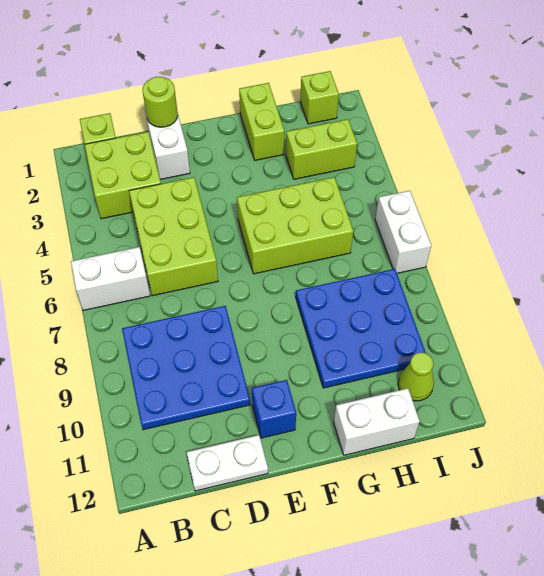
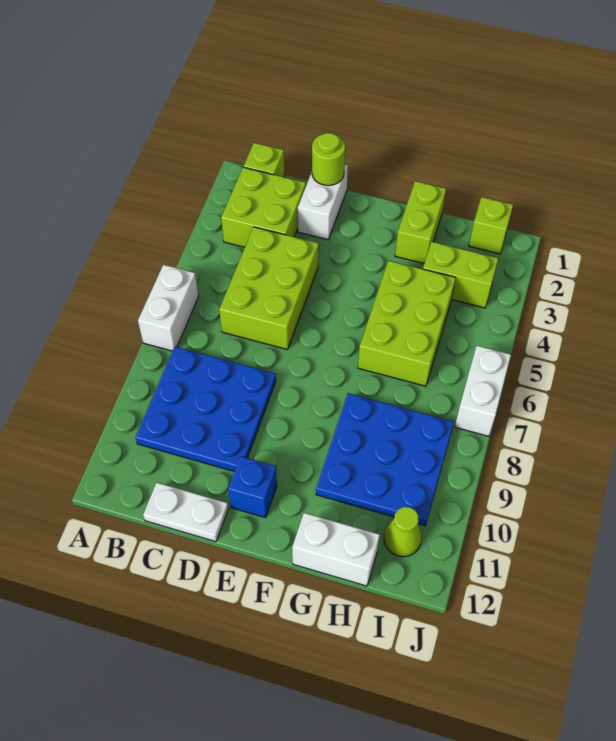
white 1x2 brick [71,247,150,310] -> white 1x2 brick turned to [138,265,199,351]
lime 2x3 brick [237,177,353,274] -> lime 2x3 brick turned to [358,261,455,386]

